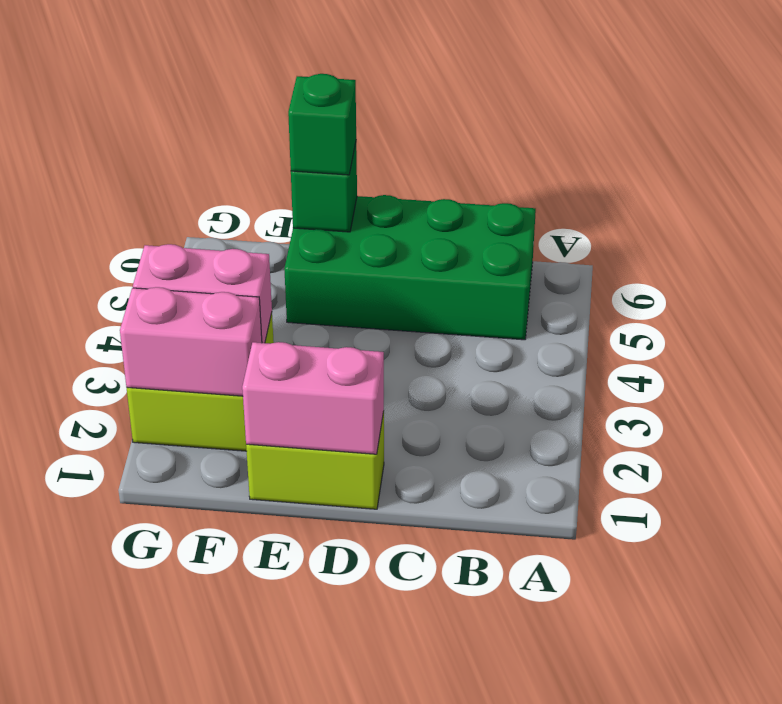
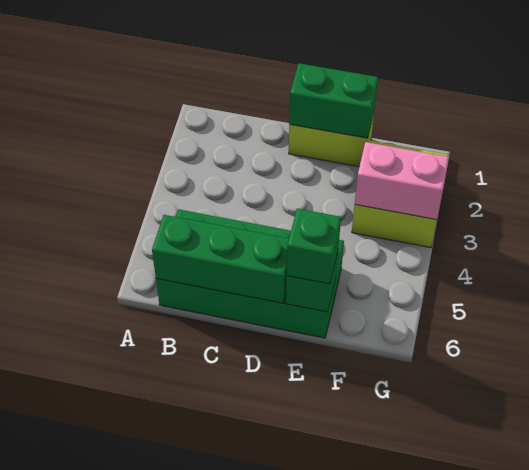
none -> green 1x3 brick [152,215,289,303]
pink 1x2 brick [242,342,384,454] -> green 1x2 brick [289,63,378,138]
pink 1x2 brick [120,287,262,396] -> none

